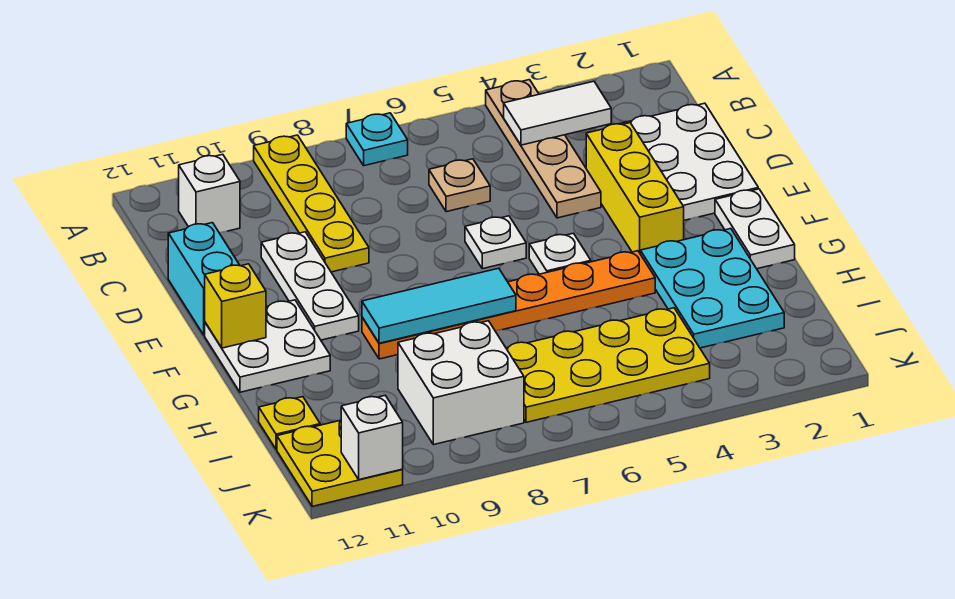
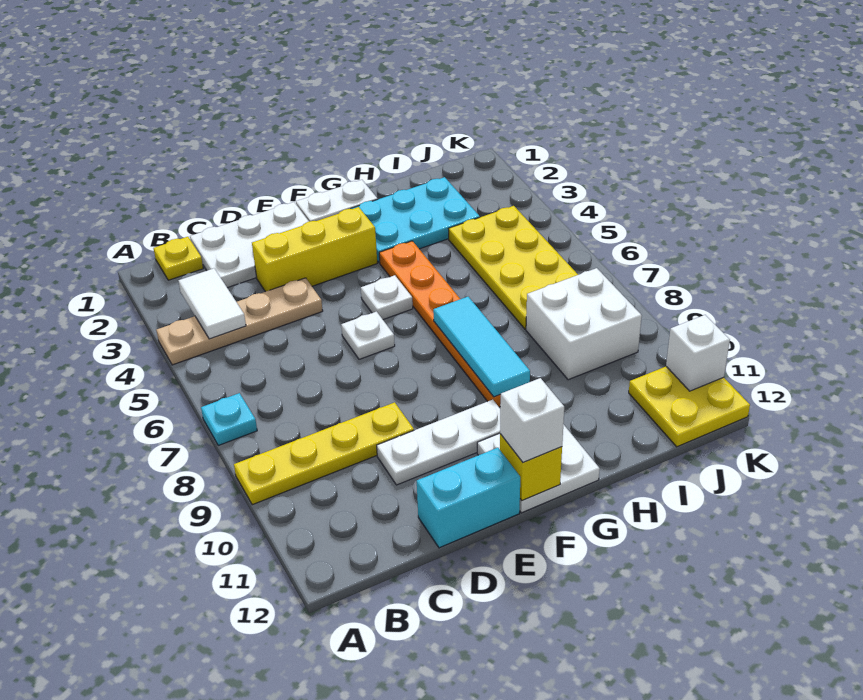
white 1x1 brick [179,154,240,233] -> white 1x1 brick moved to [500,378,564,462]
tan 1x1 plate [429,159,490,212] -> none
yellow 1x1 plate [259,397,320,449] -> yellow 1x1 plate moved to [154,237,203,280]

